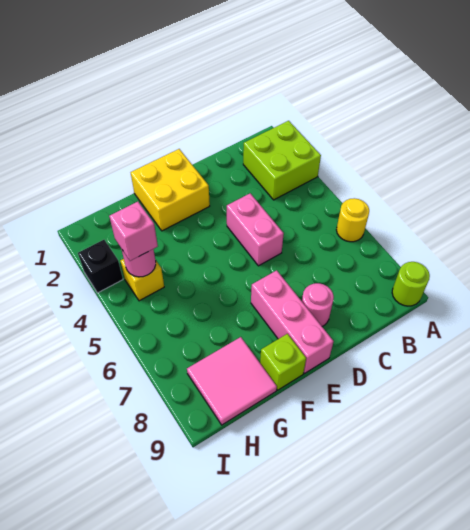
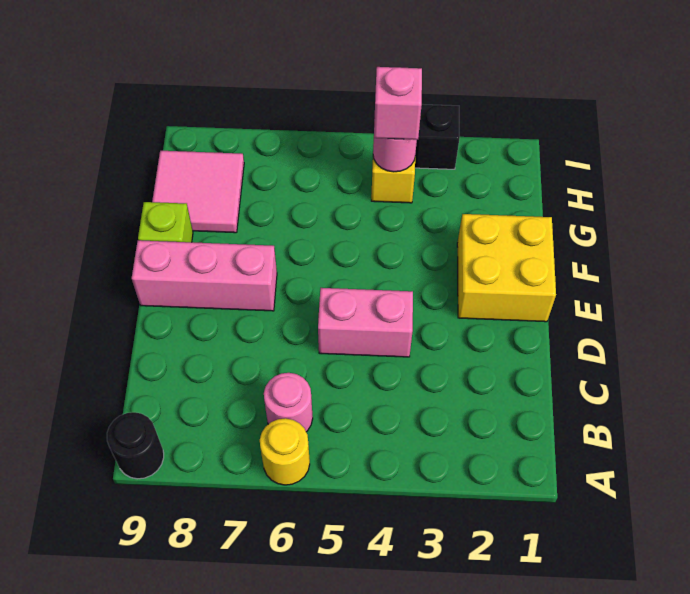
lime 2x2 brick [243,121,321,200] -> none
lime 1x1 round brick [392,262,430,306] -> black 1x1 round brick [107,412,164,479]
pink 1x1 round brick [302,283,334,326] -> pink 1x1 round brick moved to [264,373,313,432]

